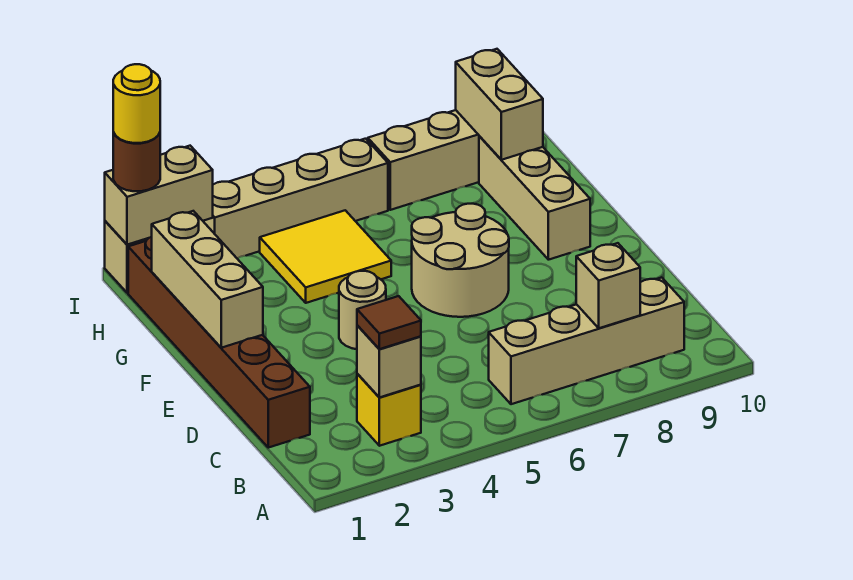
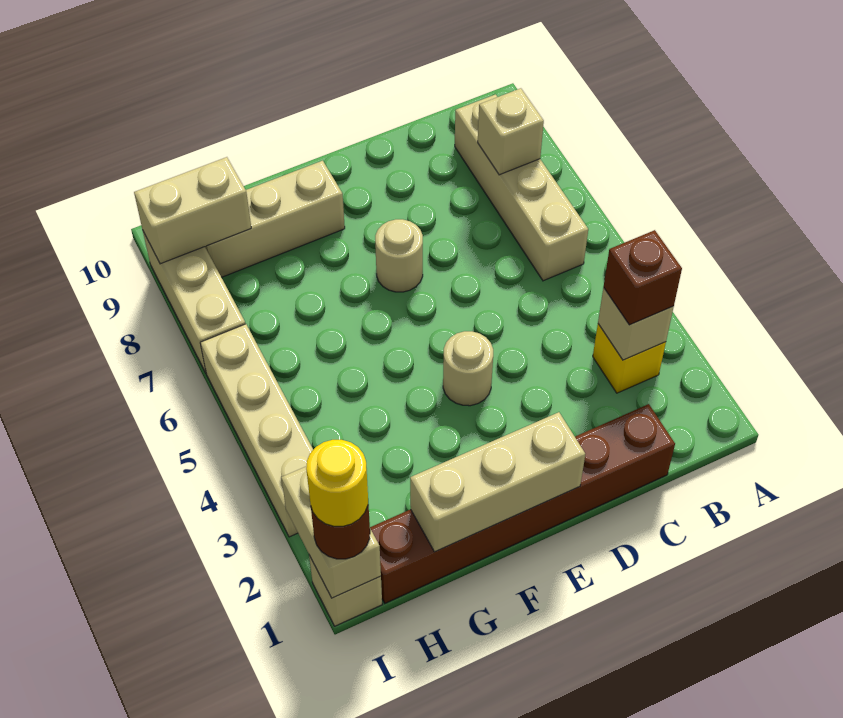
brown 1x1 tile [357,296,421,349] -> brown 1x1 brick [604,230,682,325]
tan 2x2 round brick [412,204,509,317] -> tan 1x1 round brick [375,219,423,292]
yellow 2x2 tile [260,210,391,303] -> none

